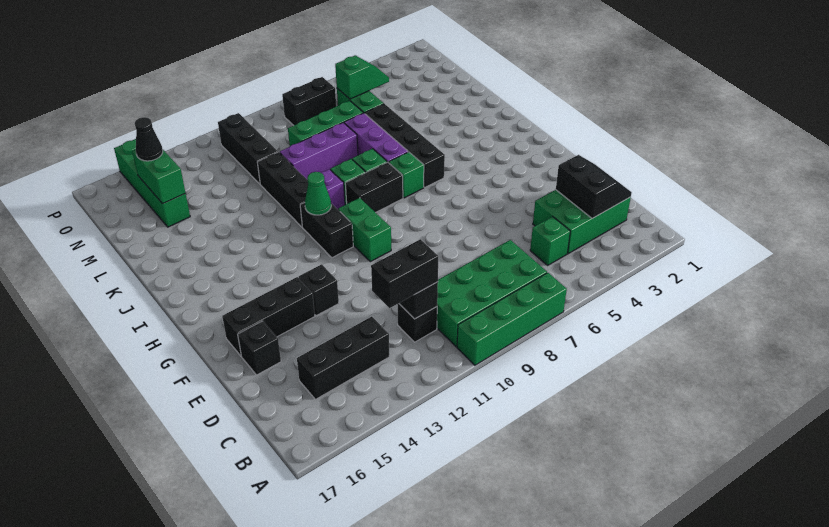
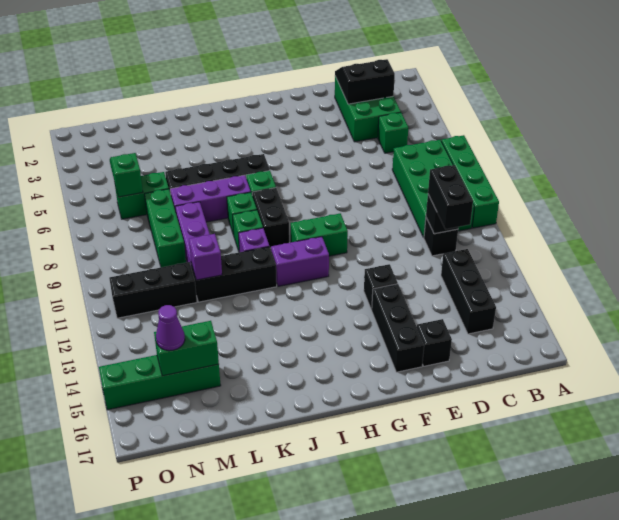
black 1x2 brick [300,203,353,258] -> purple 1x2 brick [271,237,329,286]
green 1x1 cone [305,172,331,215] -> none
none -> purple 1x1 brick [189,234,222,280]
black 1x1 cone [135,117,163,161] -> purple 1x1 cone [156,305,185,351]
black 1x2 brick [282,77,336,125] -> none

